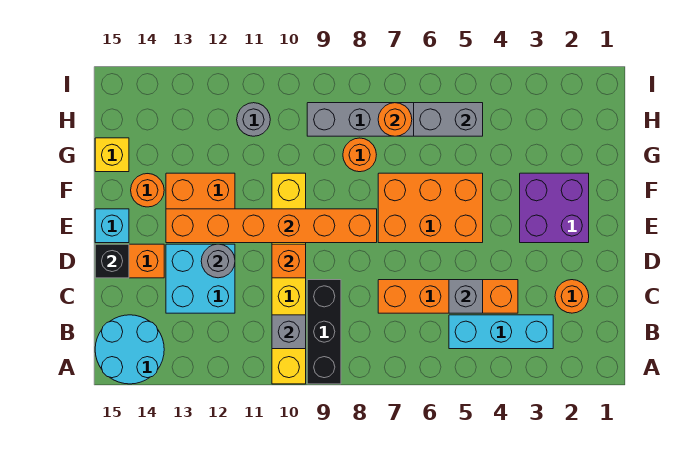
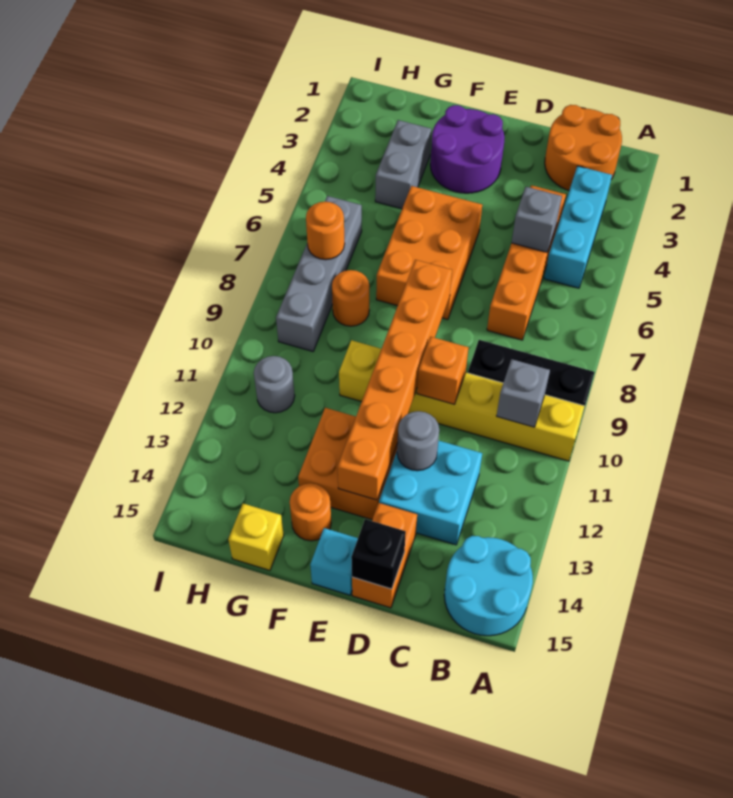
orange 1x1 round brick [555,280,589,313] -> orange 2x2 round brick [545,105,622,190]
purple 2x2 brick [520,173,589,243] -> purple 2x2 round brick [430,105,505,193]
grey 1x2 brick [414,103,483,136] -> grey 1x2 brick moved to [375,120,431,209]

